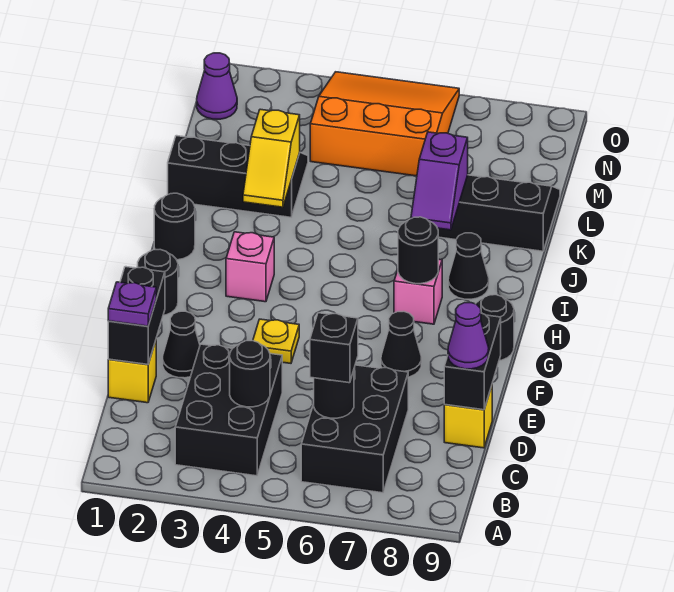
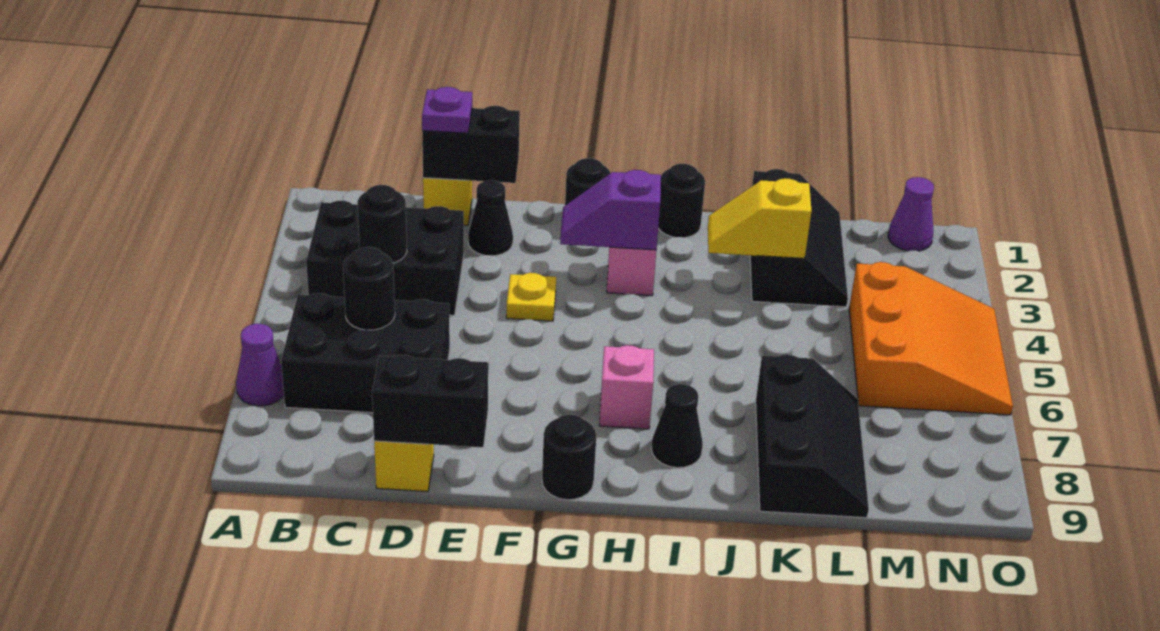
black 1x1 brick [310,313,358,383] -> none
purple 1x1 cone [448,303,489,369] -> purple 1x1 cone moved to [236,324,284,406]
black 1x1 cone [381,311,422,377] -> none
black 1x1 round brick [398,217,439,284] -> none
purple 1x2 slope [411,132,468,230] -> purple 1x2 slope moved to [560,170,661,250]

